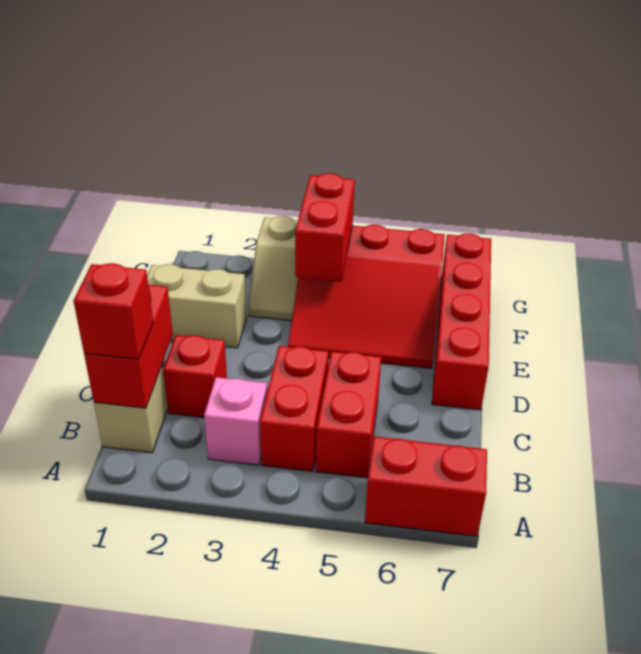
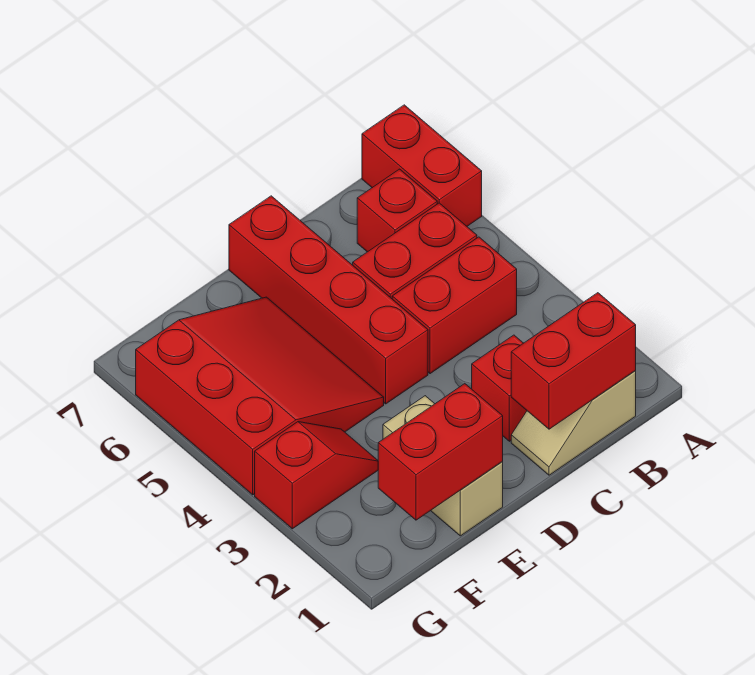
red 1x1 brick [74,263,153,359] -> red 1x1 brick moved to [357,169,437,252]
pink 1x1 brick [204,377,267,465] -> none
red 1x4 brick [432,234,491,410] -> red 1x4 brick turned to [229,196,428,404]
tan 1x2 slope [249,216,298,321] -> red 1x2 slope [255,422,378,529]
red 1x2 brick [295,173,355,282] -> red 1x2 brick moved to [378,384,503,520]

